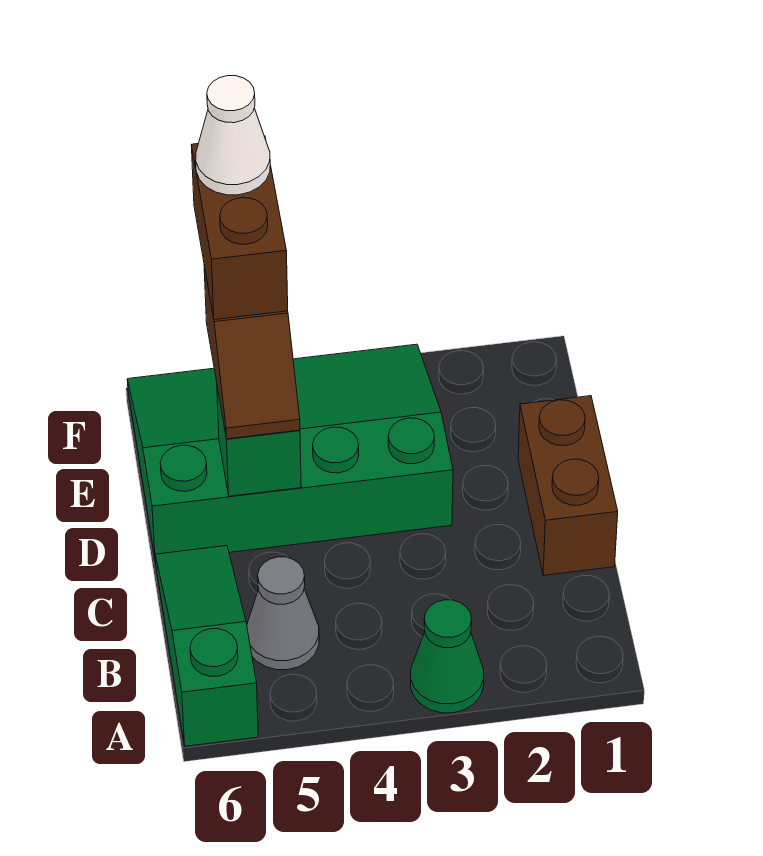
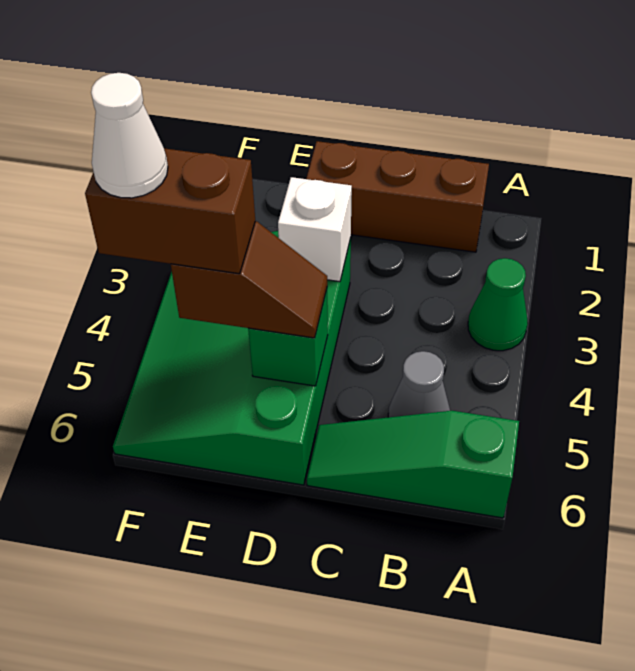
brown 1x2 brick [518,396,618,576] -> brown 1x3 brick [306,141,489,252]
none -> white 1x1 brick [278,177,352,282]

